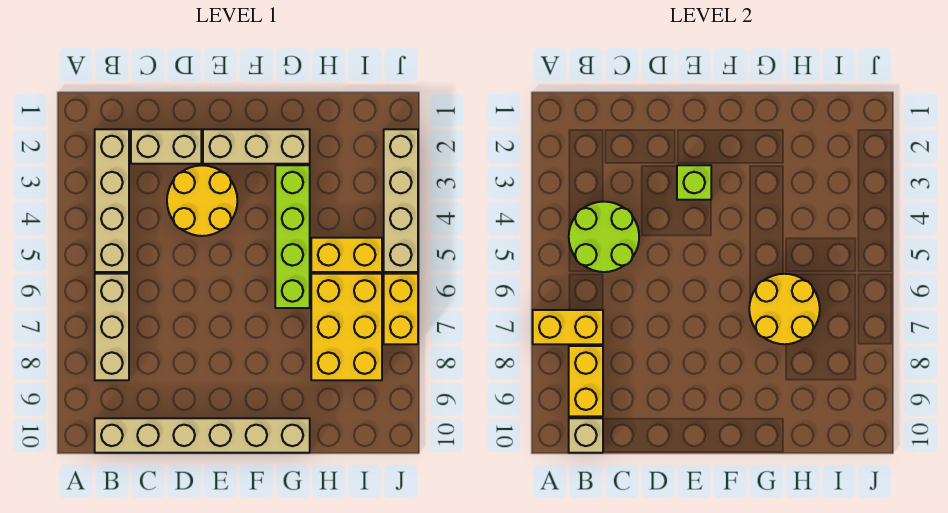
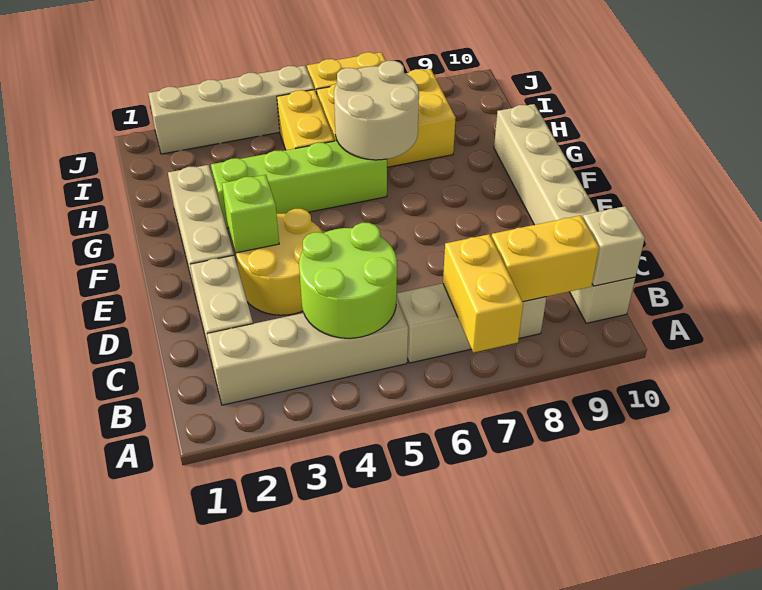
yellow 2x2 round brick [749,274,820,344] -> tan 2x2 round brick [334,61,419,160]

